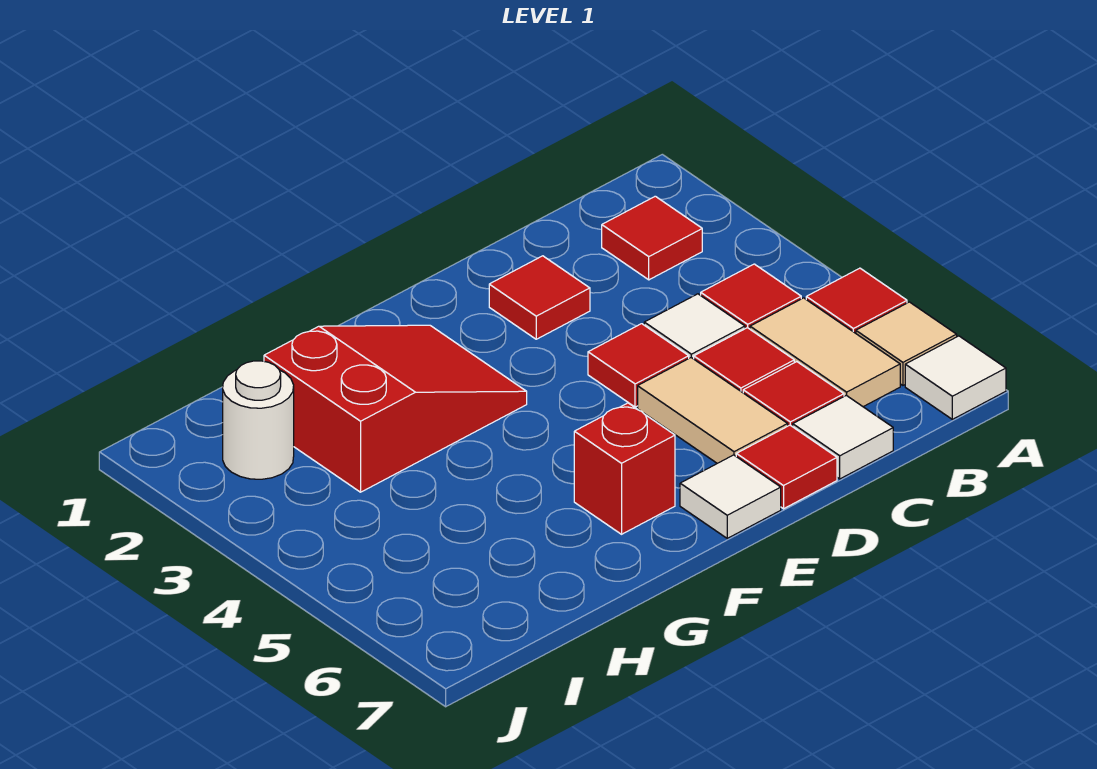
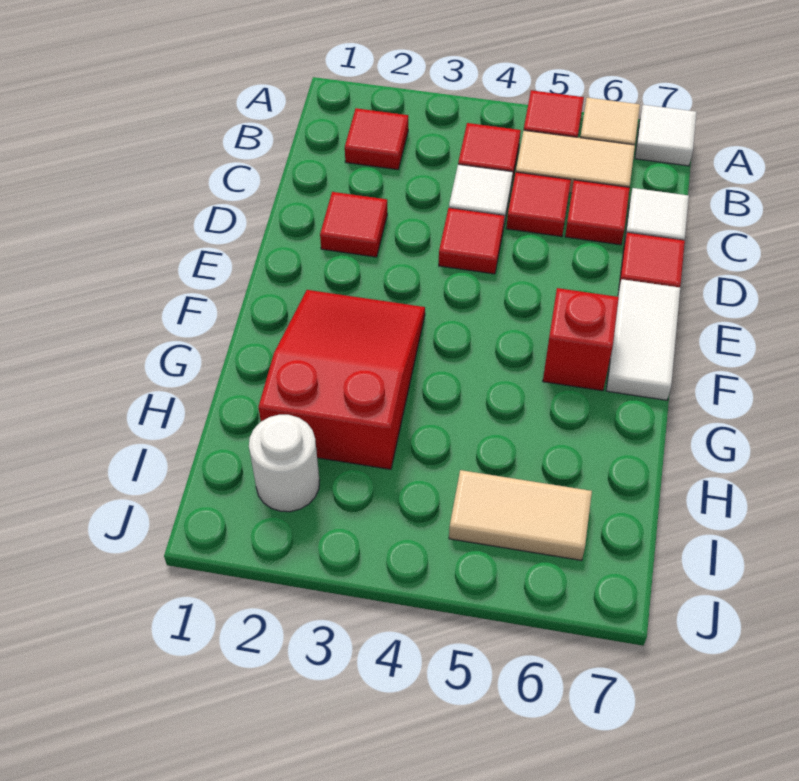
tan 1x2 tile [638,358,788,463] -> tan 1x2 tile moved to [449,470,592,560]
white 1x1 tile [680,455,781,538] -> white 1x2 tile [606,279,680,400]

